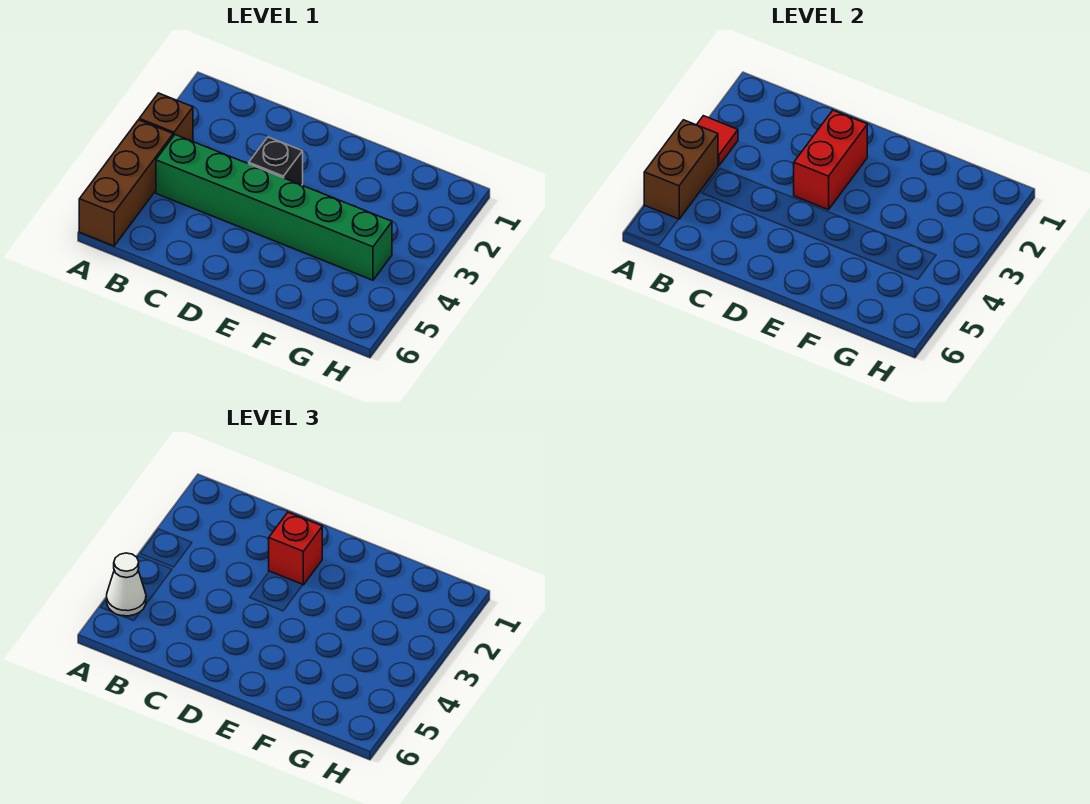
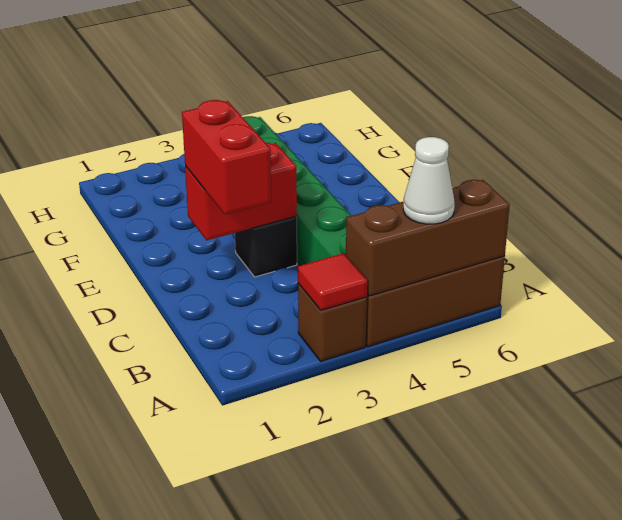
brown 1x2 brick [644,120,718,219] -> brown 1x3 brick [346,180,510,296]
red 1x1 brick [269,512,322,585] -> red 1x2 brick [182,100,271,215]

